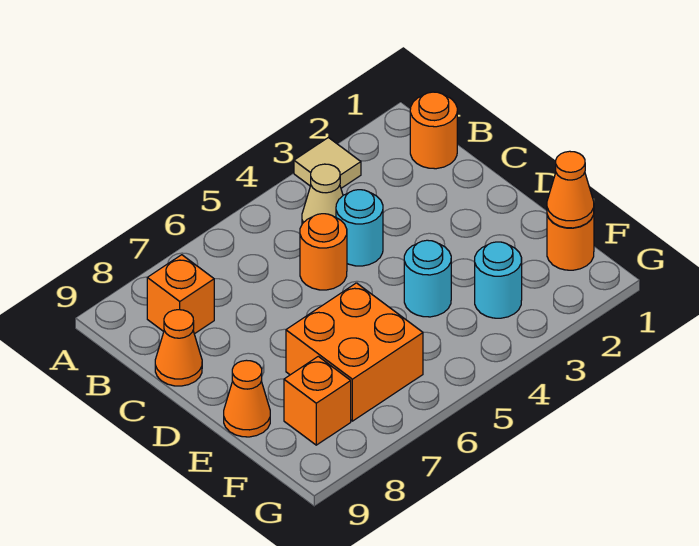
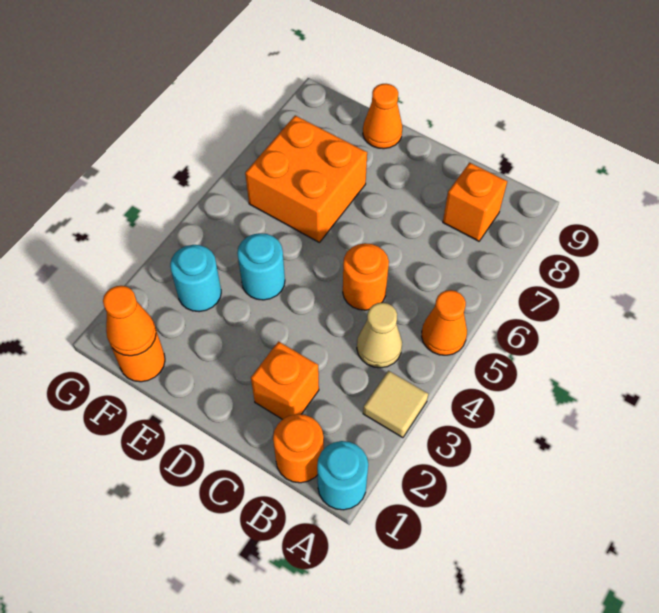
cyan 1x1 round brick [336,190,383,266] -> cyan 1x1 round brick moved to [317,441,368,510]
orange 1x1 cone [155,310,202,386] -> orange 1x1 cone moved to [421,290,467,355]
orange 1x1 brick [284,356,351,445] -> orange 1x1 brick moved to [251,341,319,419]

